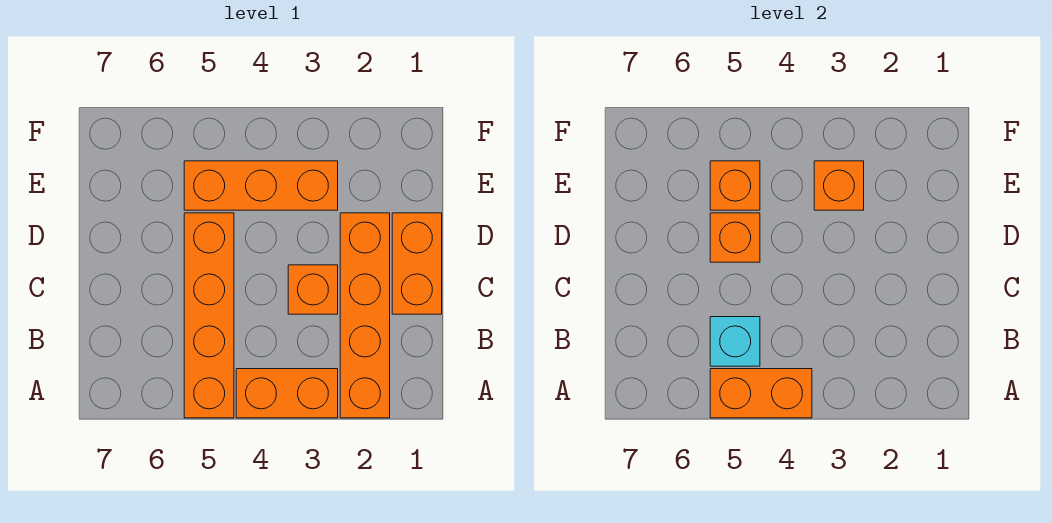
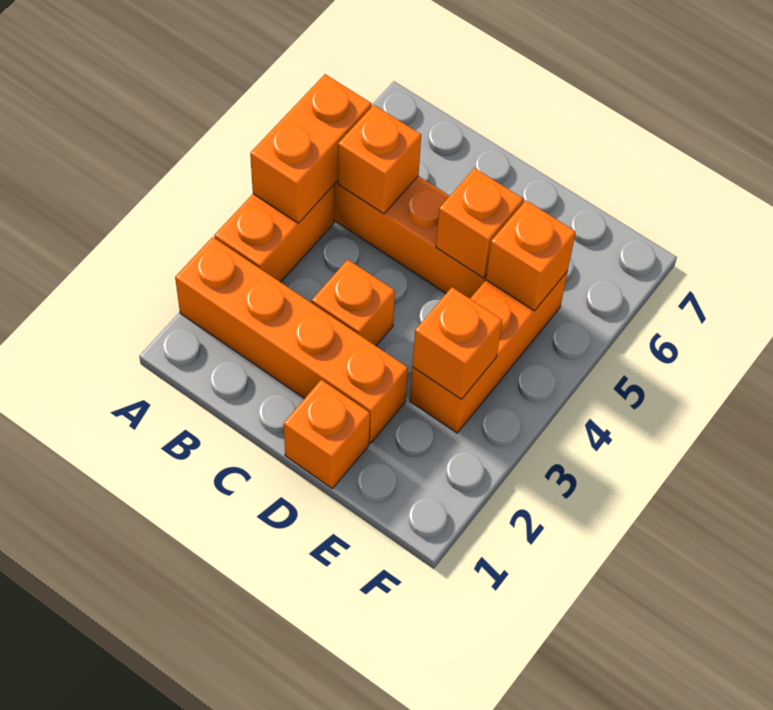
cyan 1x1 brick [710,317,760,366] -> orange 1x1 brick [338,105,421,214]
orange 1x2 brick [392,213,442,314] -> orange 1x1 brick [284,380,370,488]

